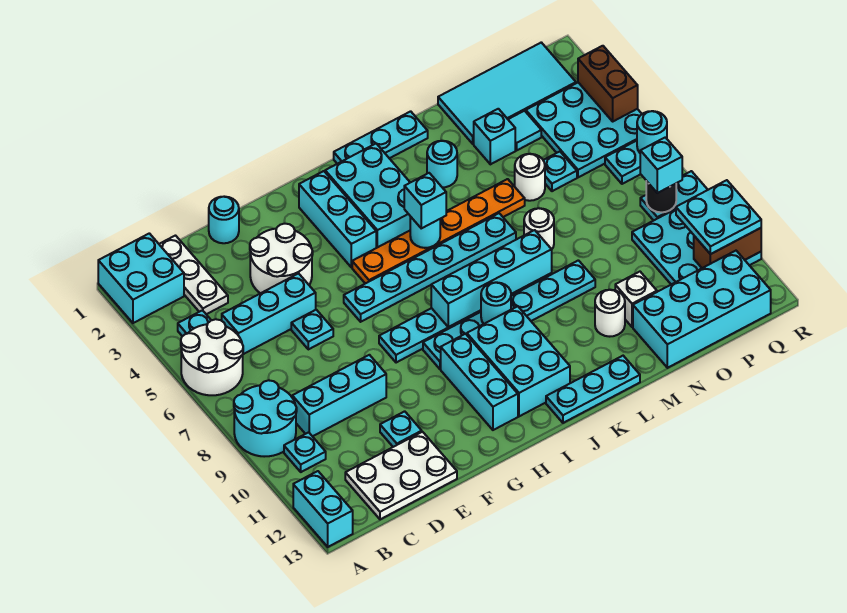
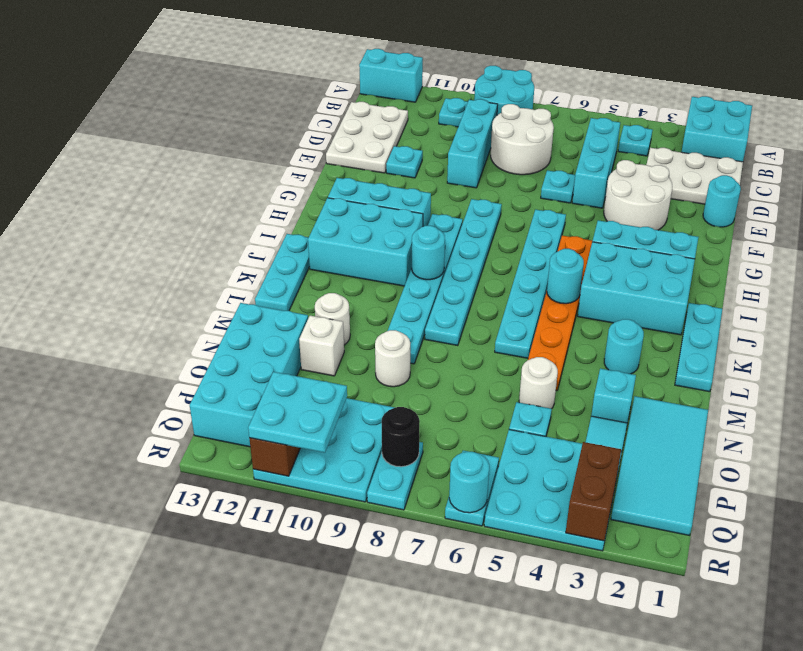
white 2x2 round brick [181,319,243,395] -> white 2x2 round brick moved to [491,104,554,175]
white 1x3 plate [159,236,228,314] -> white 2x3 plate [646,148,743,204]
cyan 1x4 brick [431,230,552,327] -> none
cyan 1x1 brick [404,173,446,228] -> none
white 1x1 round brick [524,208,554,249] -> white 1x1 round brick moved to [375,330,410,387]
cyan 1x1 brick [640,137,682,193] -> none
brown 1x2 brick [578,46,638,121] -> brown 1x2 brick turned to [566,442,621,541]

